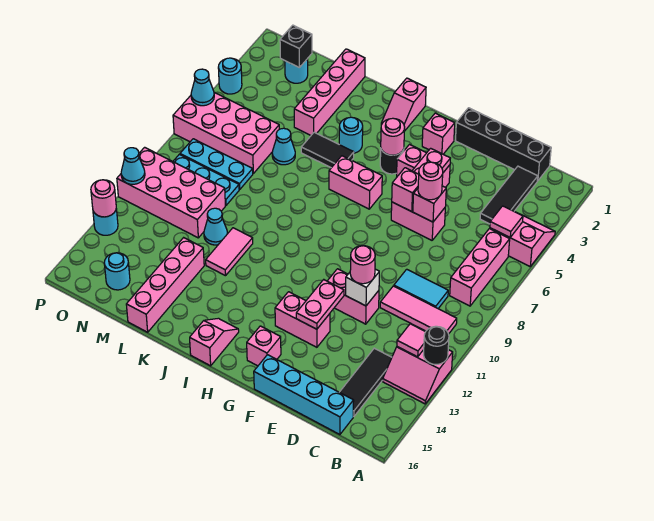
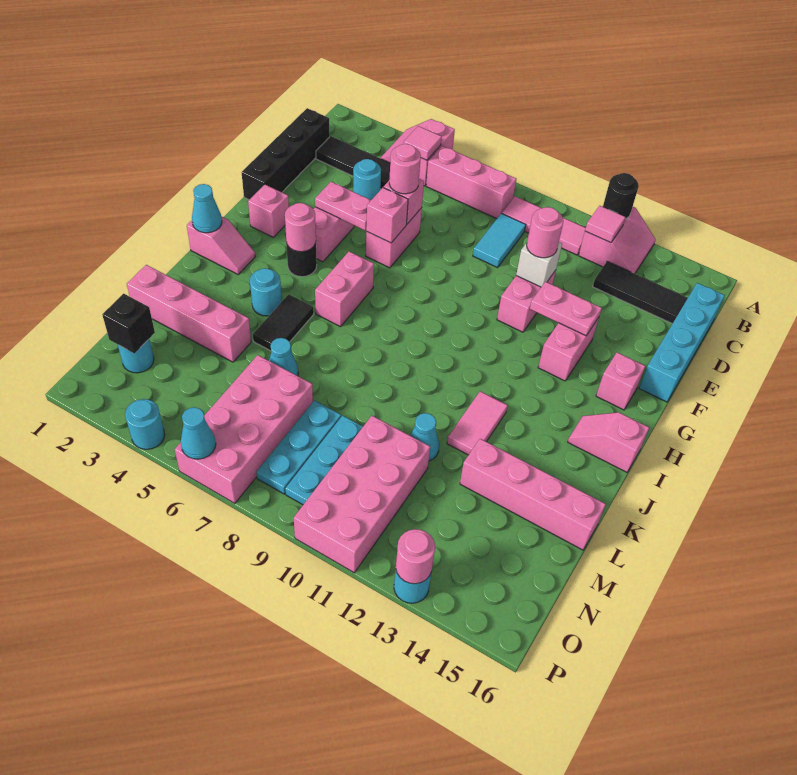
pink 1x3 tile [380,286,457,334] -> pink 1x3 tile turned to [502,196,586,255]
pink 1x2 tile [206,228,253,276] -> pink 1x2 tile turned to [447,391,508,455]
cyan 1x1 round brick [104,253,130,290] -> cyan 1x1 round brick moved to [353,159,381,200]
cyan 1x1 cone [121,148,145,184] -> cyan 1x1 cone moved to [192,184,222,233]

